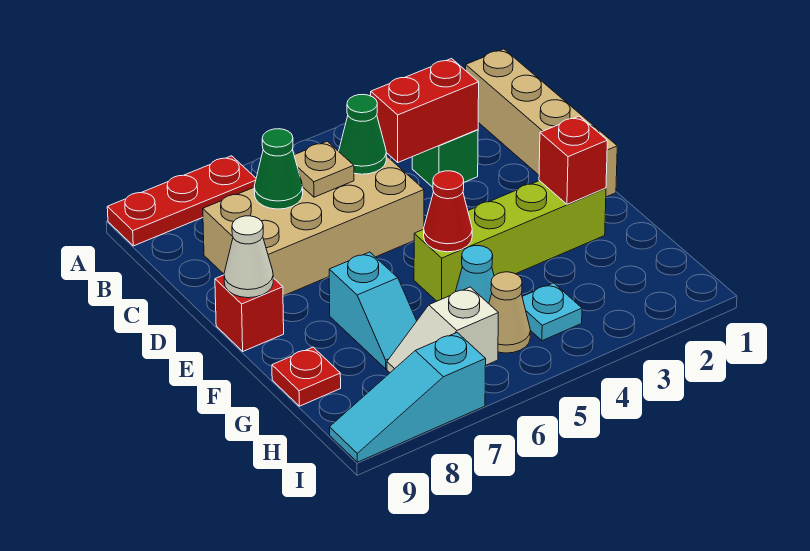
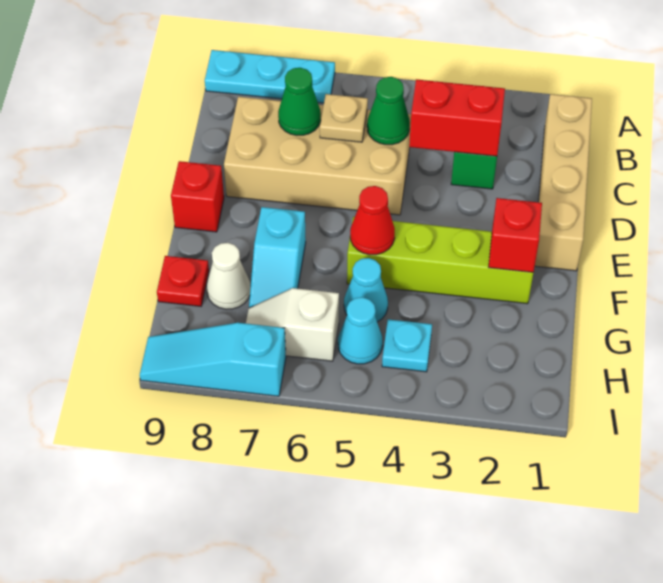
red 1x3 plate [107,156,256,246] -> cyan 1x3 plate [205,50,335,103]
white 1x1 cone [224,216,273,298] -> white 1x1 cone moved to [207,243,251,309]
tan 1x1 cone [489,272,530,353] -> cyan 1x1 cone [338,297,383,364]

